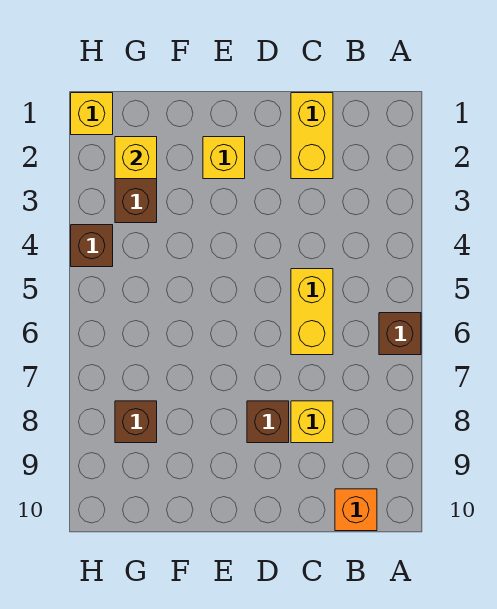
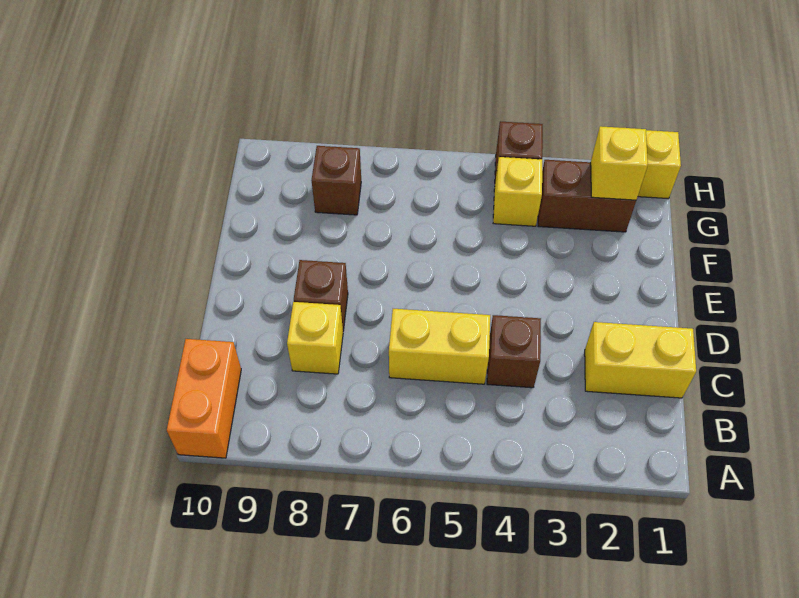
brown 1x1 brick [379,313,421,355] -> brown 1x1 brick moved to [487,315,541,388]
orange 1x1 brick [335,489,377,531] -> orange 1x2 brick [167,339,241,458]
yellow 1x1 brick [203,137,245,179] -> yellow 1x1 brick moved to [493,157,542,226]

